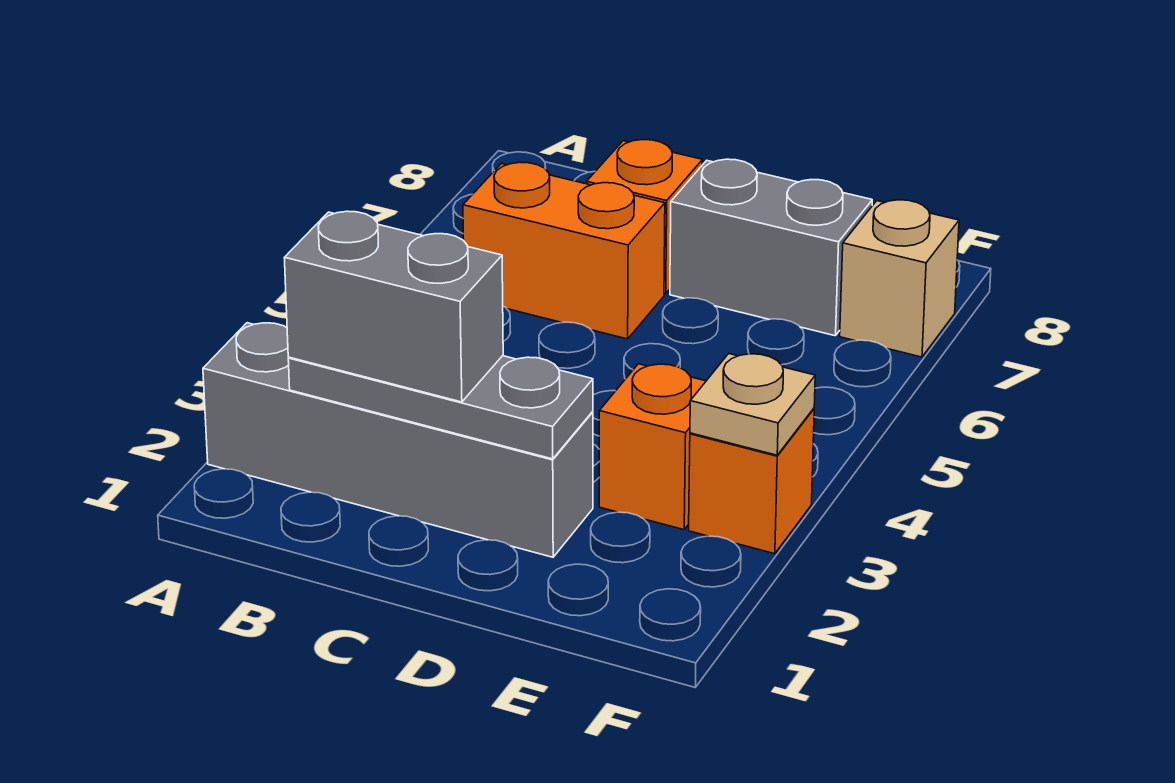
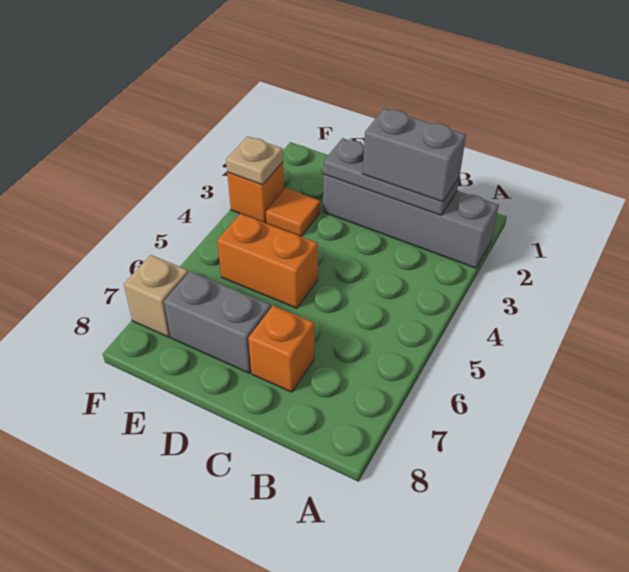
orange 1x2 brick [463,162,665,339] -> orange 1x2 brick moved to [217,214,318,308]
orange 1x1 brick [599,364,706,530] -> orange 1x1 tile [266,188,320,237]

